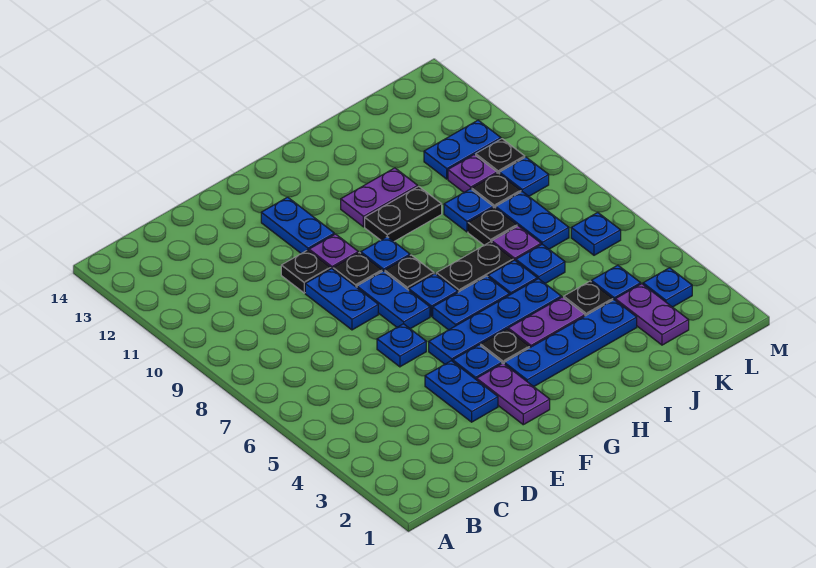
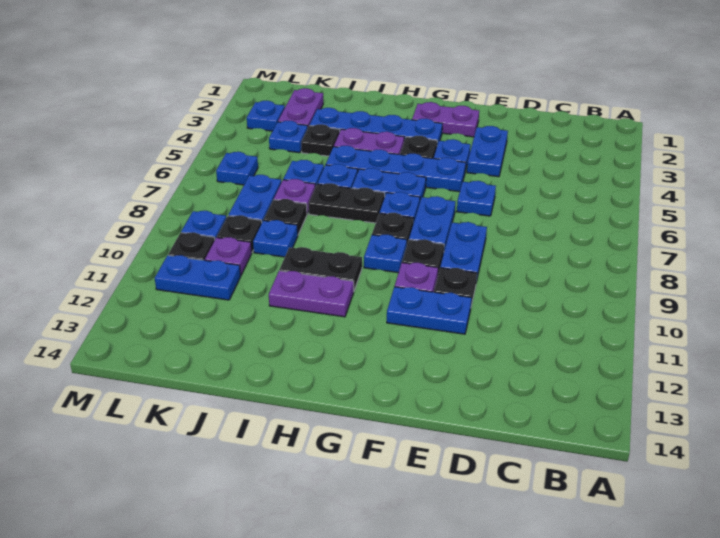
purple 1x2 plate [477,363,550,425] -> purple 1x2 plate turned to [412,102,479,137]
blue 1x2 plate [261,197,334,254] -> blue 1x2 plate turned to [387,287,472,334]

